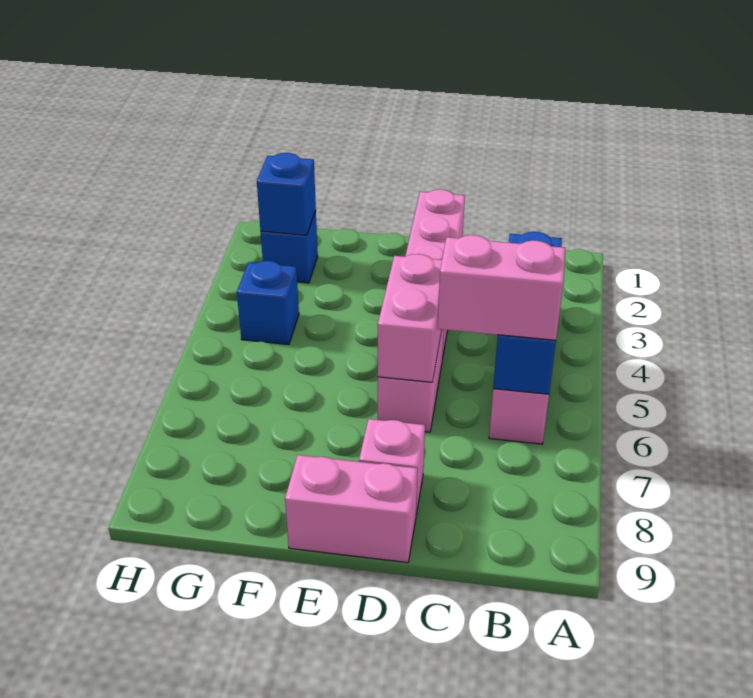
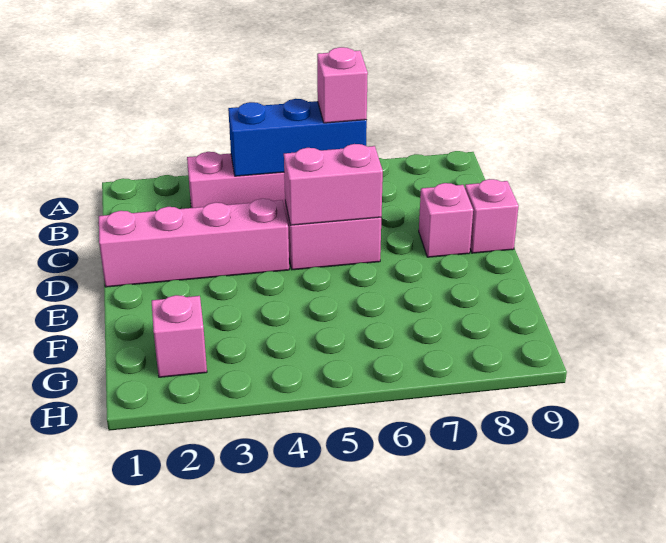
pink 1x2 brick [438,235,565,340] -> pink 1x1 brick [317,47,368,123]
pink 1x2 brick [285,455,417,563] -> pink 1x1 brick [465,179,519,253]
blue 1x1 brick [261,210,318,283] -> pink 1x1 brick [152,295,207,377]
blue 1x1 brick [257,153,316,235] -> none
blue 1x1 brick [237,261,299,344] -> none

